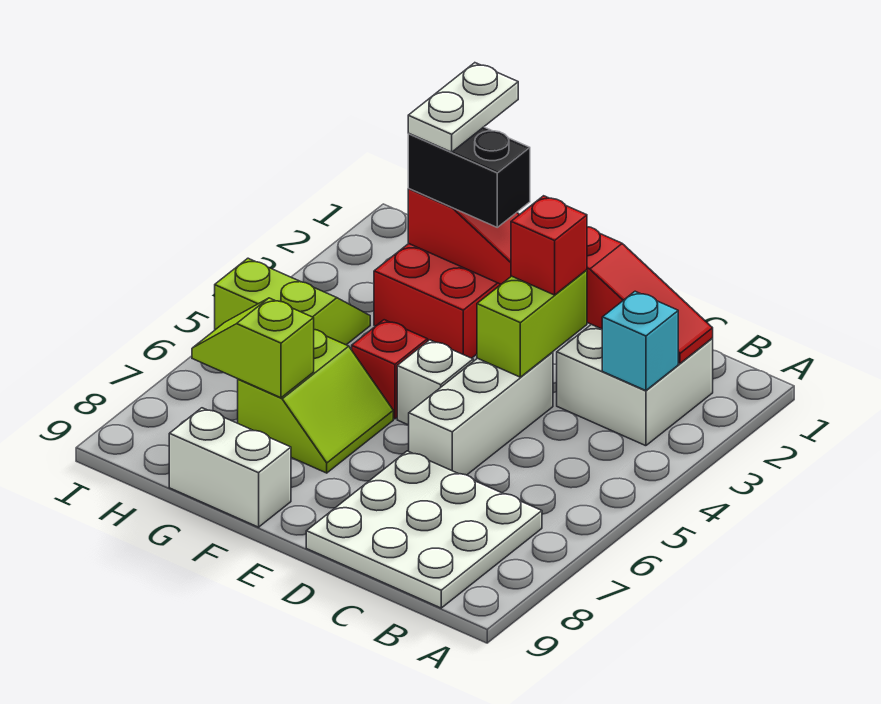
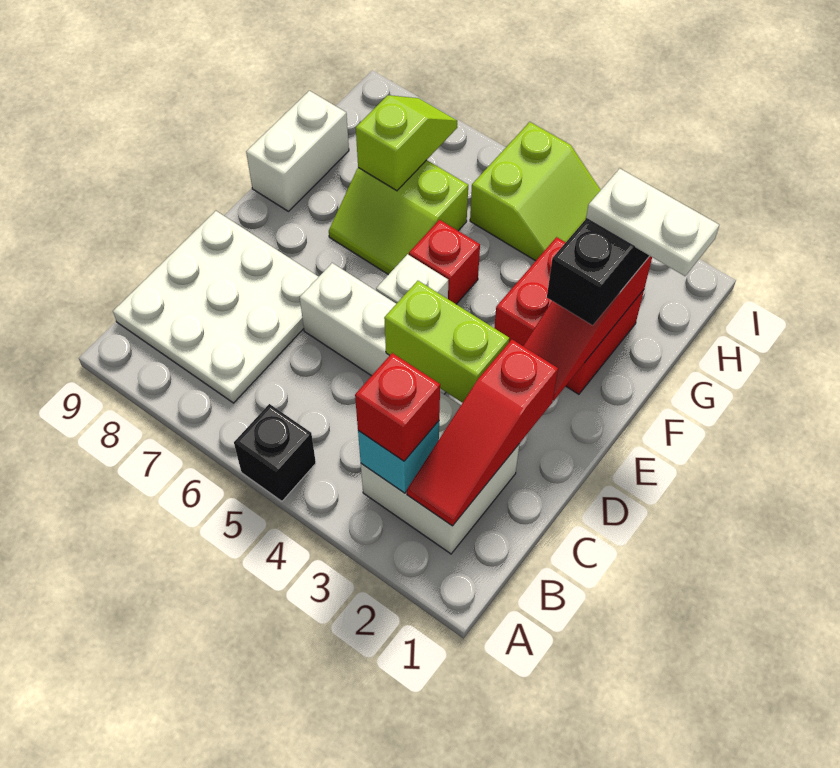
none -> black 1x1 brick [234,404,316,501]
red 1x1 brick [511,196,587,295] -> red 1x1 brick moved to [355,353,440,461]

